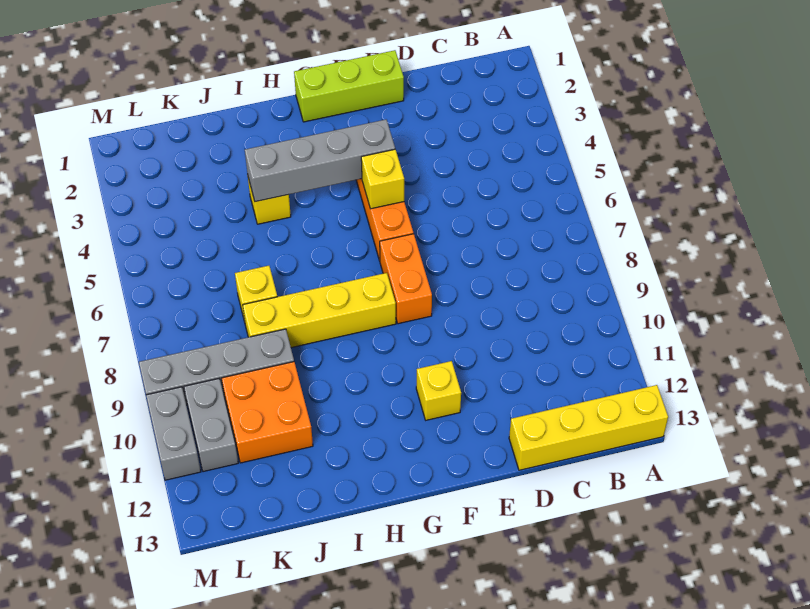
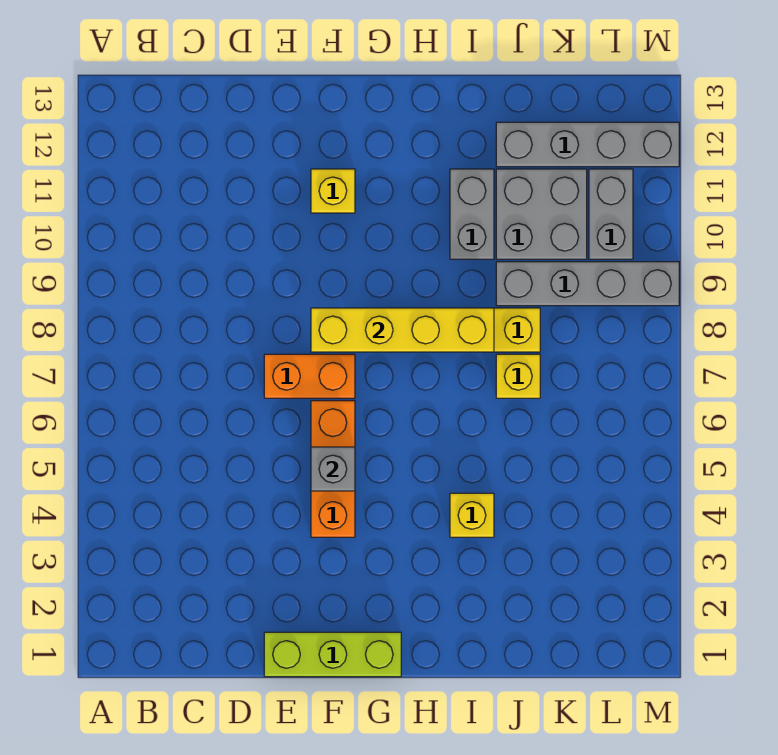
yellow 1x4 brick [509,385,668,470] -> yellow 1x4 brick moved to [311,308,494,352]
grey 1x4 brick [245,120,395,202] -> grey 1x4 brick moved to [496,122,679,167]
yellow 1x1 brick [361,149,404,209] -> grey 1x1 brick [311,447,355,491]
orange 1x2 brick [380,234,432,324] -> orange 1x2 brick turned to [264,354,355,398]
orange 2x2 brick [222,362,313,463] -> grey 2x2 brick [496,169,587,259]
grey 1x2 brick [146,387,201,480] -> grey 1x2 brick moved to [450,169,494,259]

